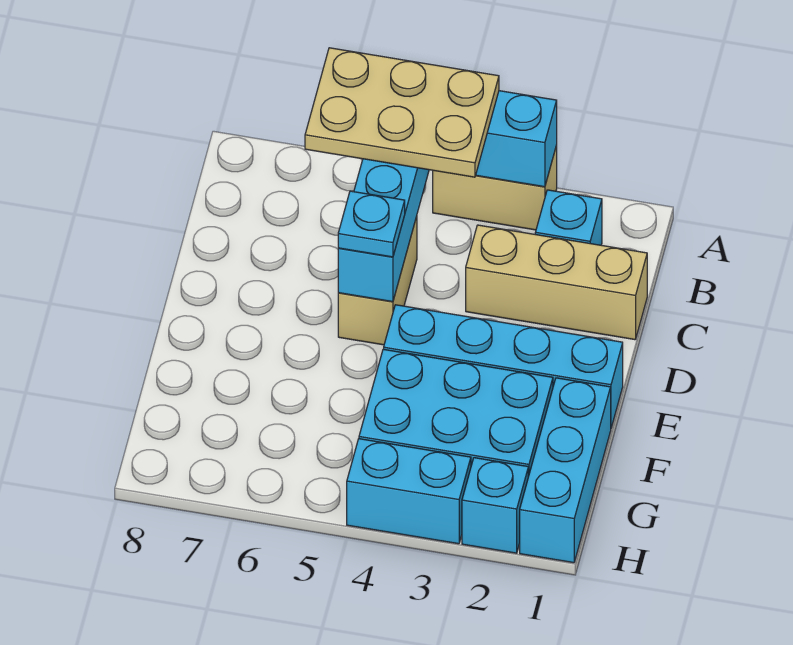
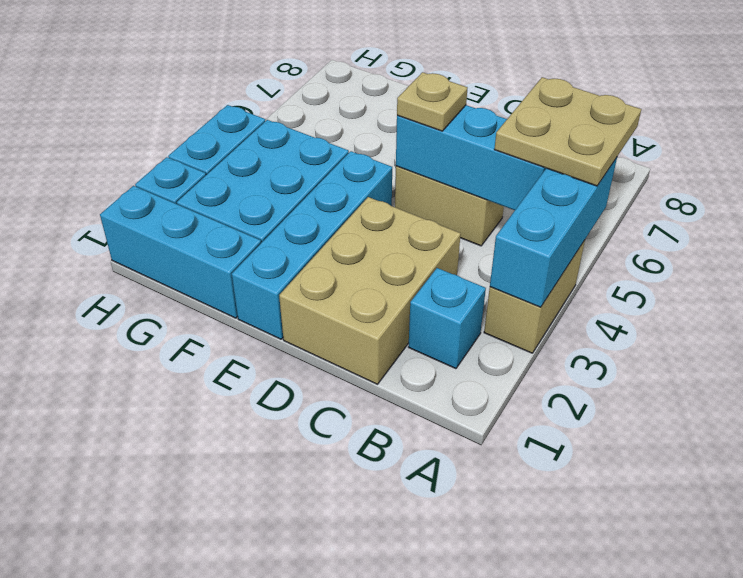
tan 2x3 plate [305,48,499,177] -> tan 2x2 plate [494,77,641,186]
tan 1x3 brick [466,225,647,340] -> tan 2x3 brick [279,197,461,384]
cyan 1x1 plate [338,191,405,257] -> tan 1x1 plate [397,72,467,131]

